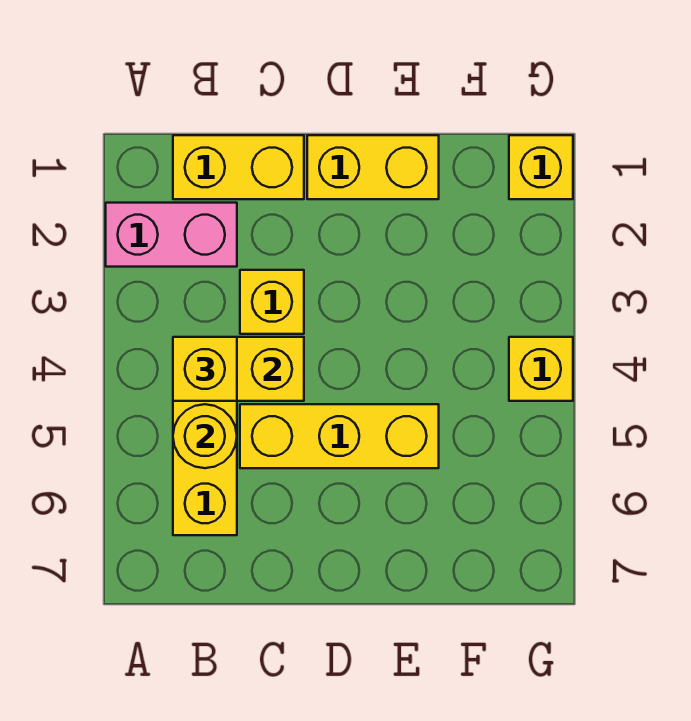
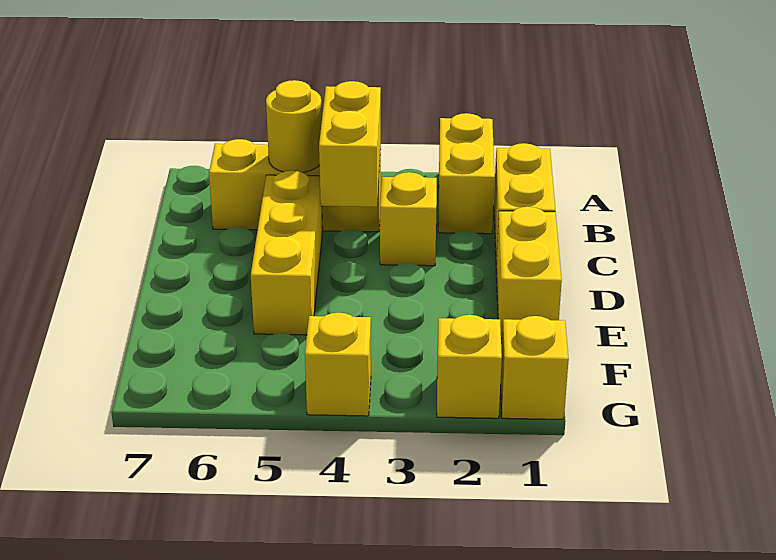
pink 1x2 brick [106,203,237,267] -> yellow 1x2 brick [438,113,495,234]
yellow 1x1 brick [173,337,237,401] -> yellow 1x1 brick moved to [437,315,502,418]

